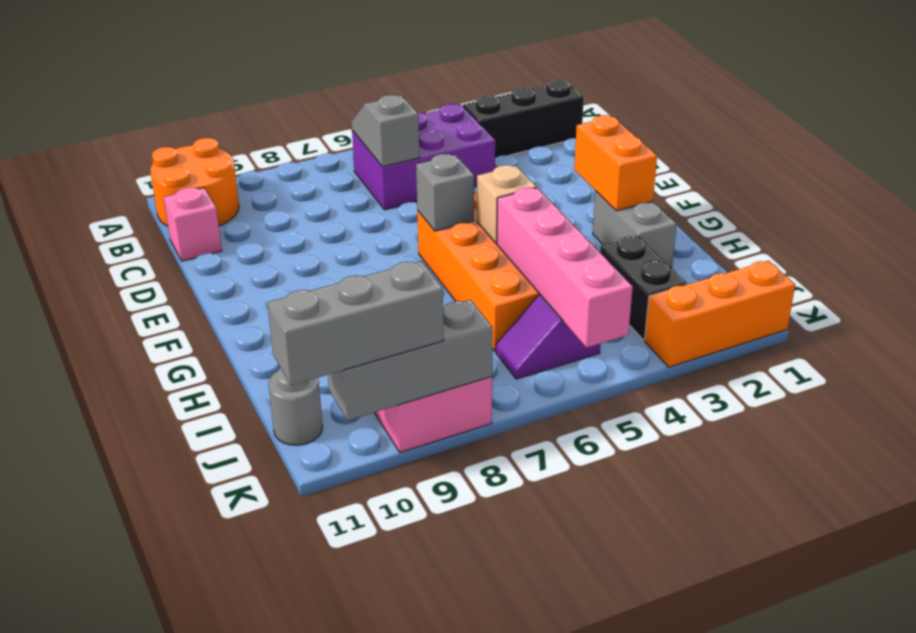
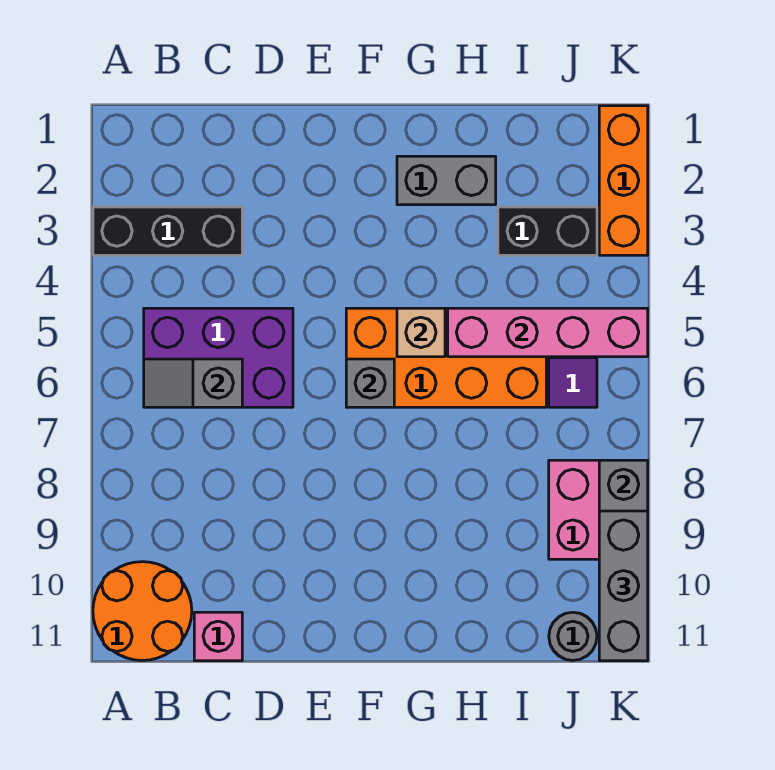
black 1x3 brick [463,79,584,158] -> black 1x3 brick turned to [93,207,242,255]
purple 2x3 brick [352,104,495,210] -> purple 2x3 brick turned to [144,308,293,407]
orange 1x2 brick [574,115,657,211] -> none

